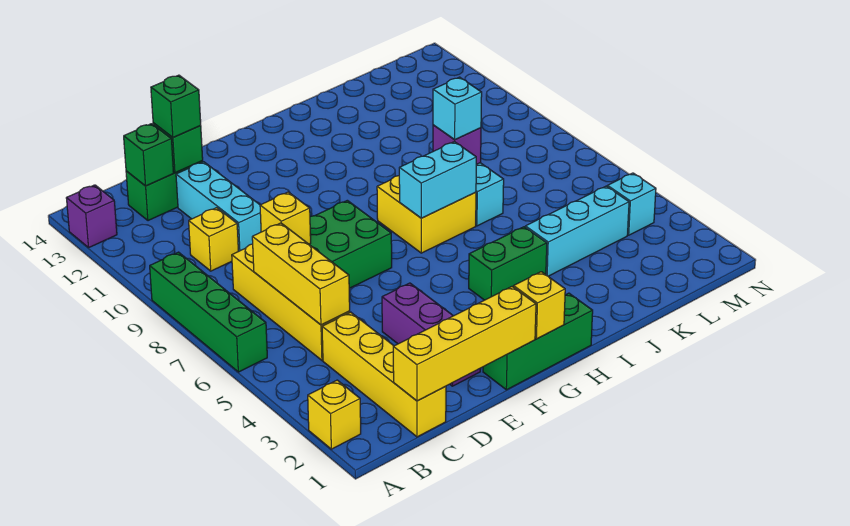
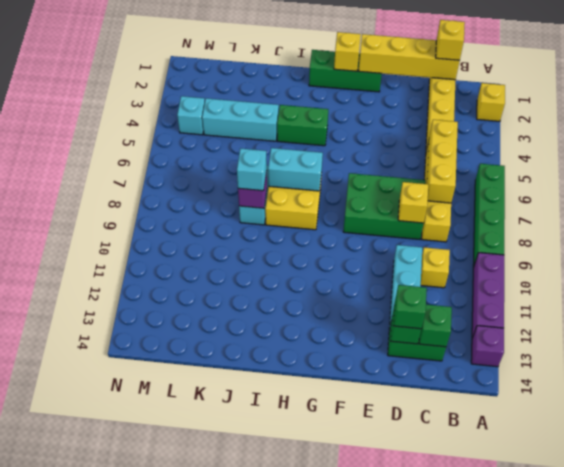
none -> yellow 1x1 brick [436,20,465,60]
purple 1x3 brick [382,283,481,386] -> purple 1x3 brick moved to [472,253,504,338]

